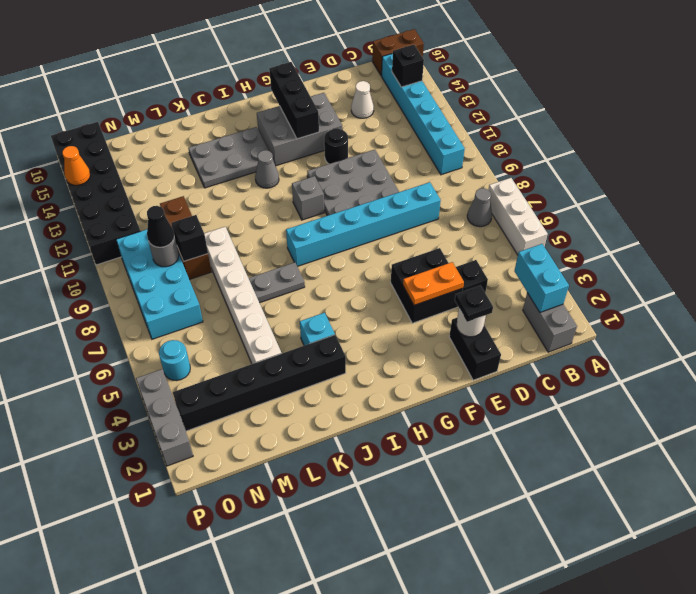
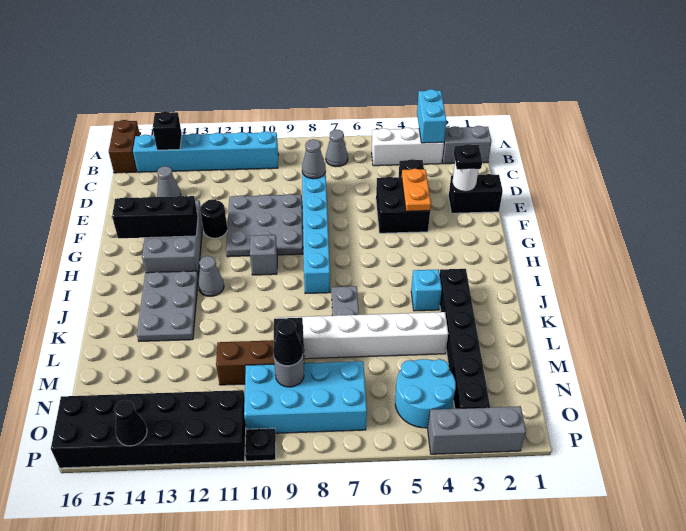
white 1x3 brick [488,178,548,255] -> white 1x3 brick moved to [372,128,444,166]
cyan 1x2 brick [514,244,569,312] -> cyan 1x2 brick turned to [417,89,446,143]
none -> grey 1x1 cone [302,139,326,179]
white 1x1 cone [351,81,374,118] -> grey 1x1 cone [157,166,181,197]
cyan 1x1 round brick [159,340,190,381] -> cyan 2x2 round brick [395,359,456,428]
none -> black 1x1 plate [245,428,276,461]
orange 1x1 cone [62,146,90,185] -> black 1x1 cone [114,400,147,446]

